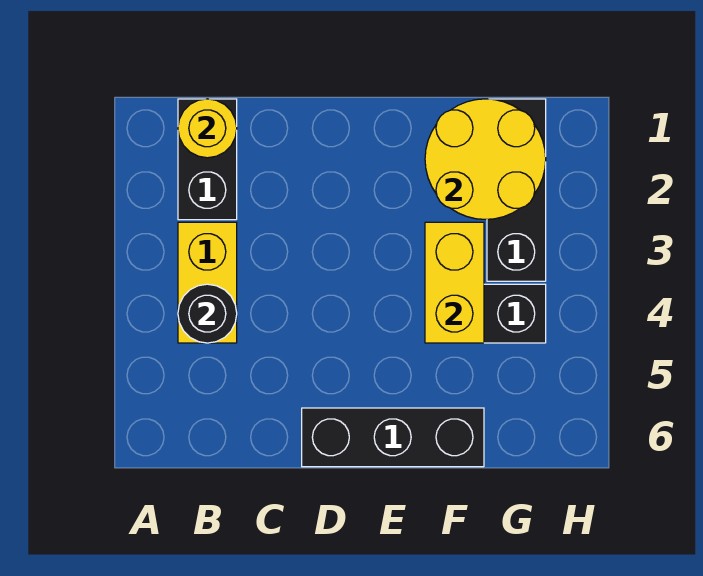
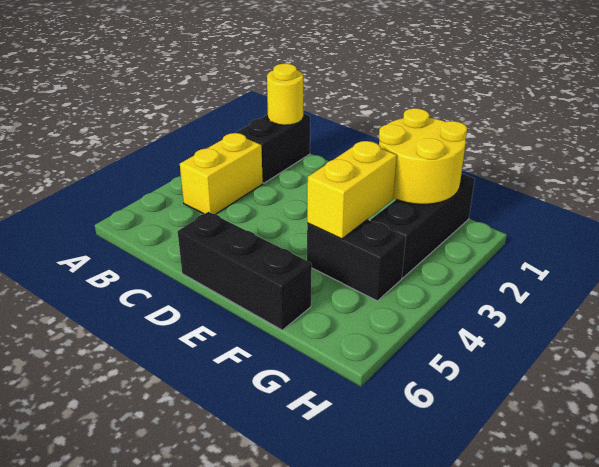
black 1x1 round brick [178,284,237,343] -> none

